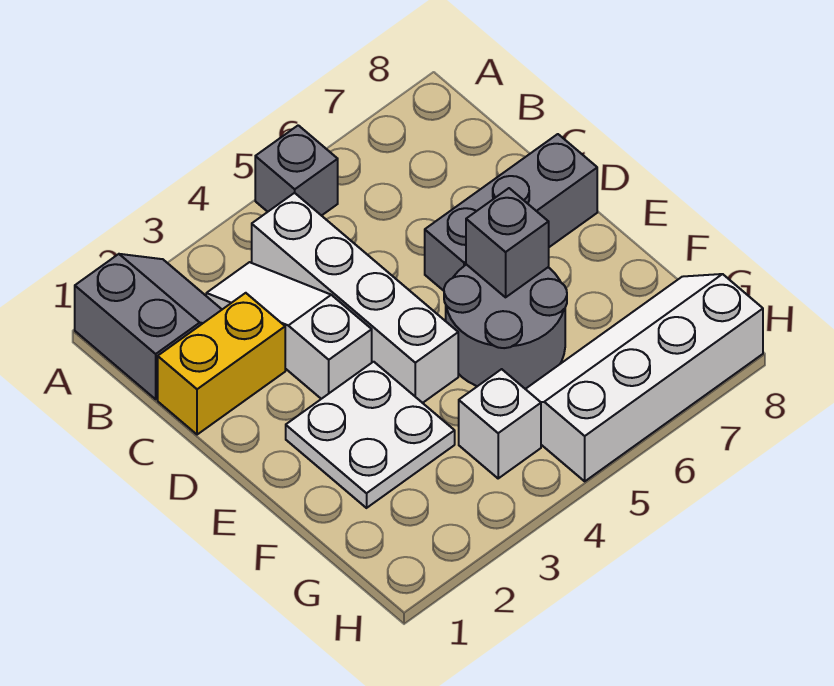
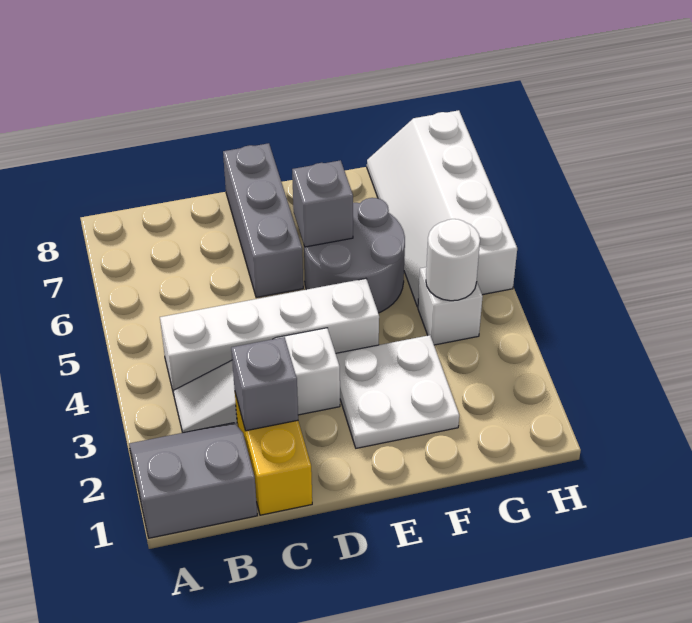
grey 1x1 brick [255,125,338,216] -> grey 1x1 brick moved to [231,337,298,431]
none -> white 1x1 round brick [426,219,480,301]

